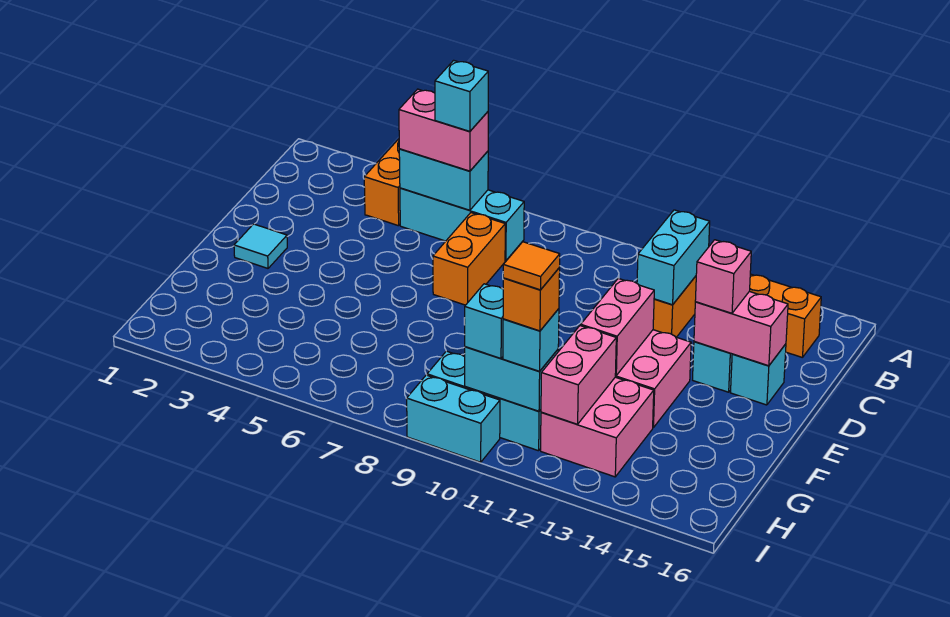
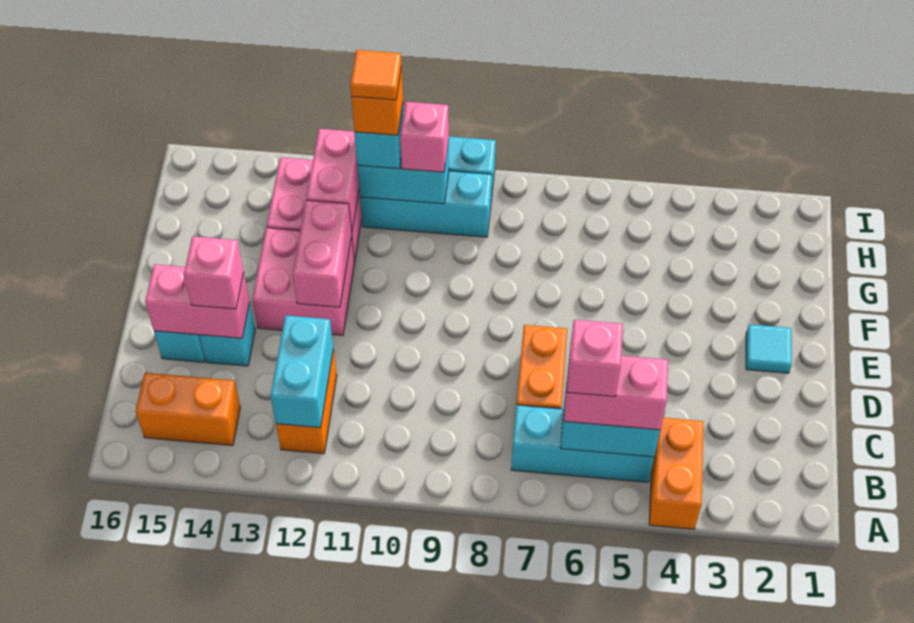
cyan 1x1 brick [435,60,488,132] -> pink 1x1 brick [567,320,623,397]
cyan 1x1 brick [464,284,503,359] -> pink 1x1 brick [400,102,449,172]

